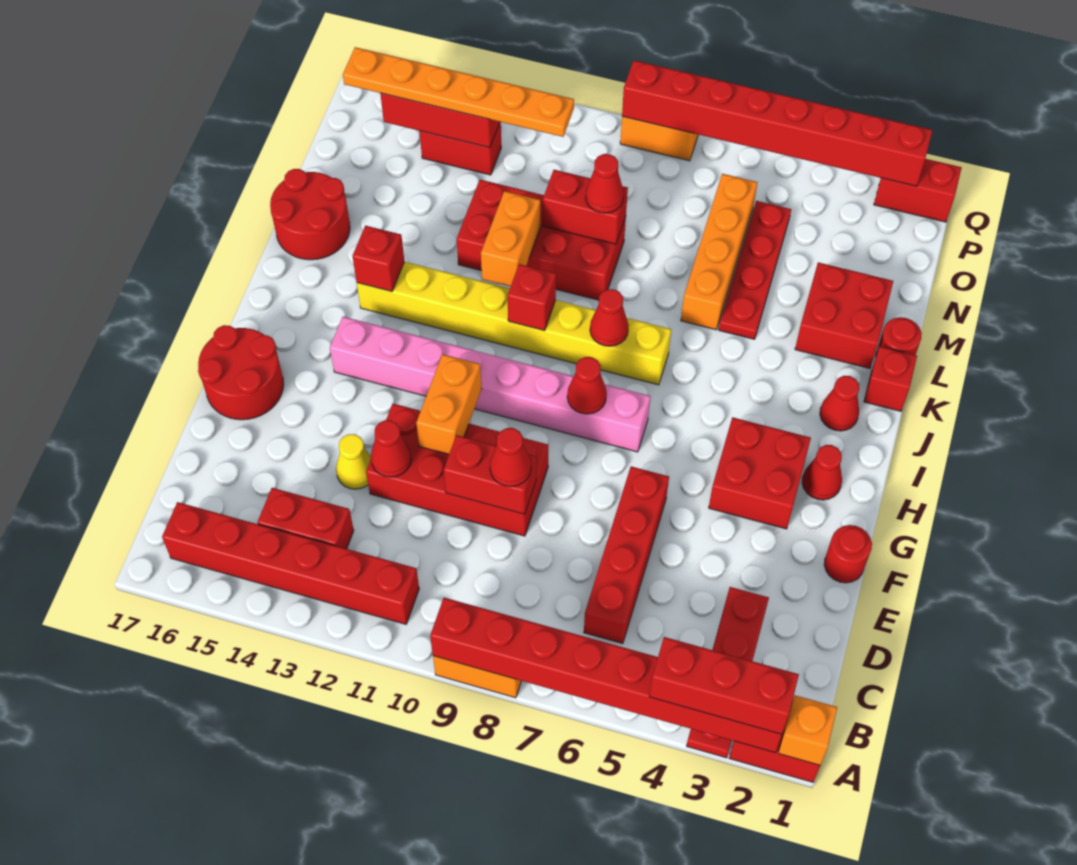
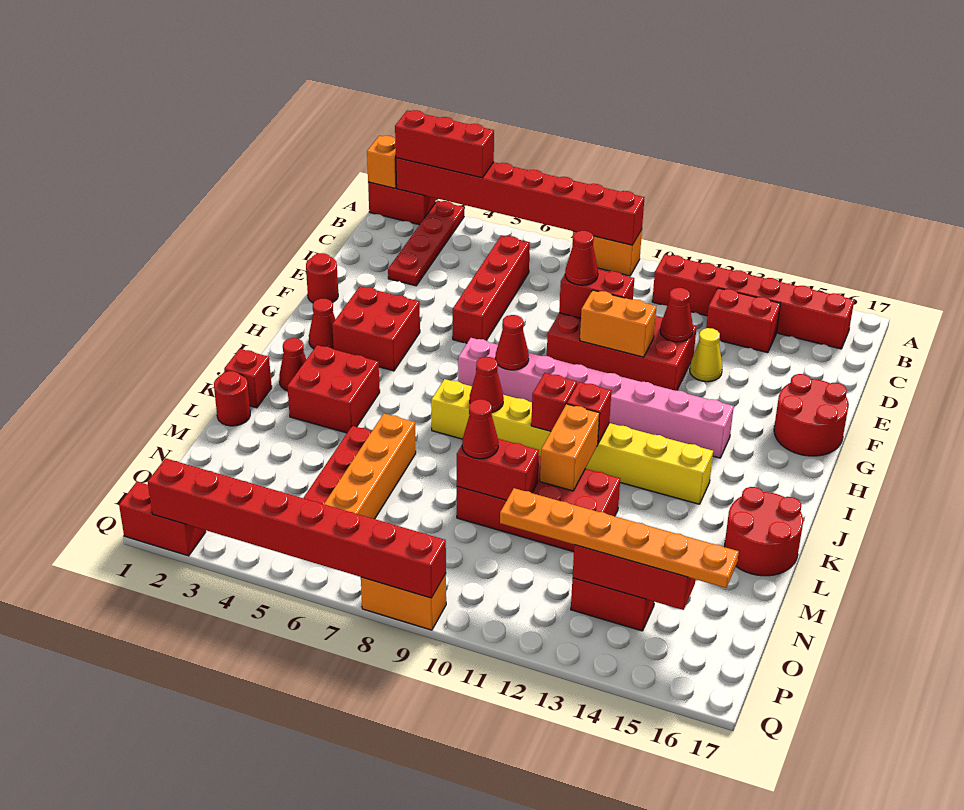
orange 1x2 brick [416,354,482,454] -> orange 1x2 brick turned to [580,290,656,357]
red 1x1 brick [353,226,404,292] -> red 1x1 brick moved to [567,382,612,443]
red 2x2 brick [795,262,893,368] -> red 2x2 brick moved to [287,345,380,433]

